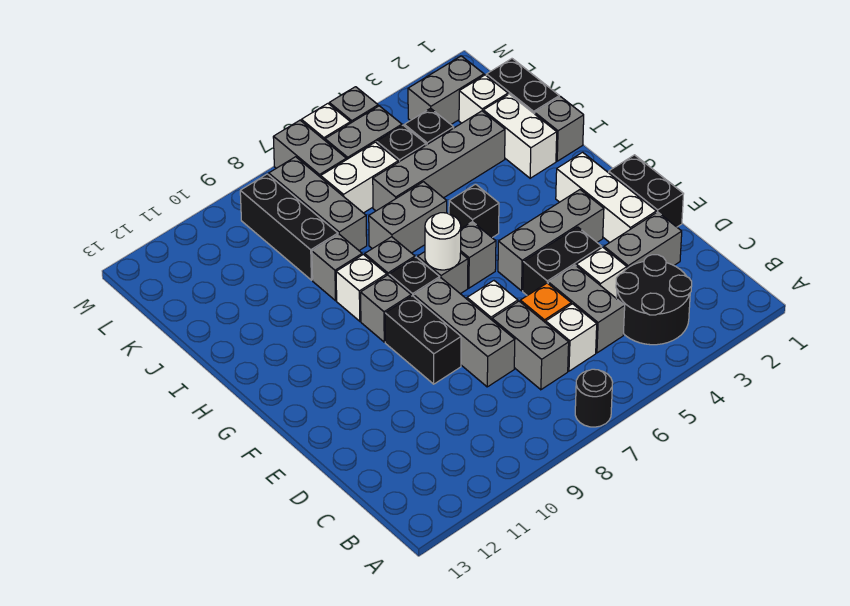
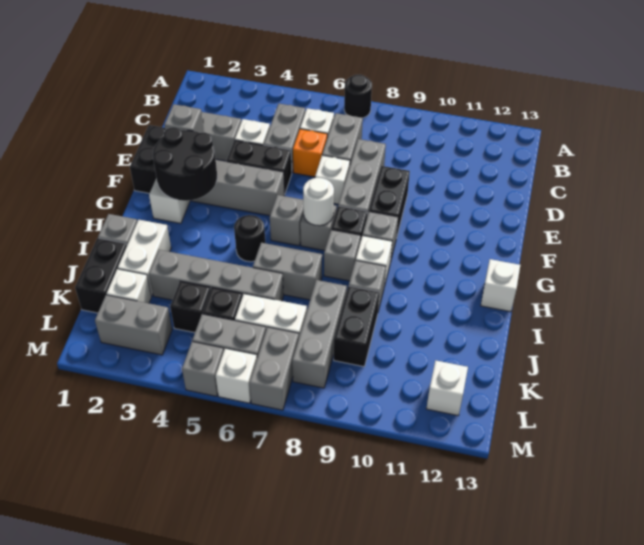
black 2x2 round brick [616,255,692,345] -> black 2x2 round brick moved to [153,127,217,201]
none -> grey 1x1 brick [164,104,204,133]
black 1x1 brick [449,184,499,238] -> black 1x1 round brick [234,215,265,262]
none -> white 1x1 brick [481,259,520,312]
black 1x3 brick [240,174,338,280] -> black 1x2 brick [334,286,379,367]
none -> white 1x1 brick [426,361,468,416]

